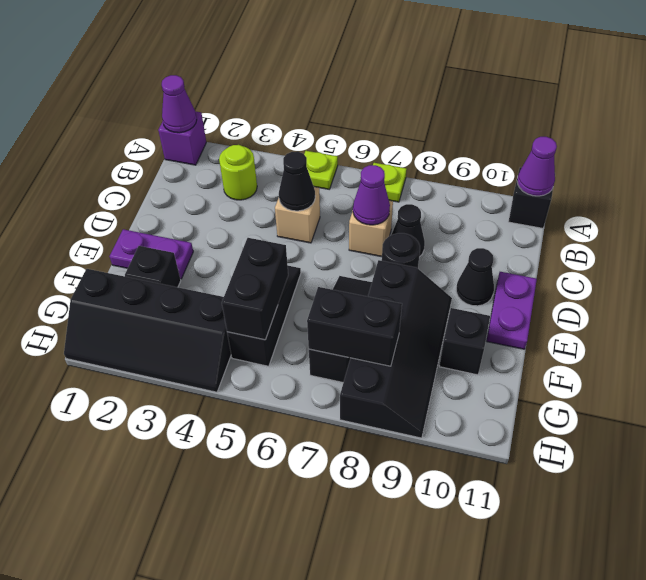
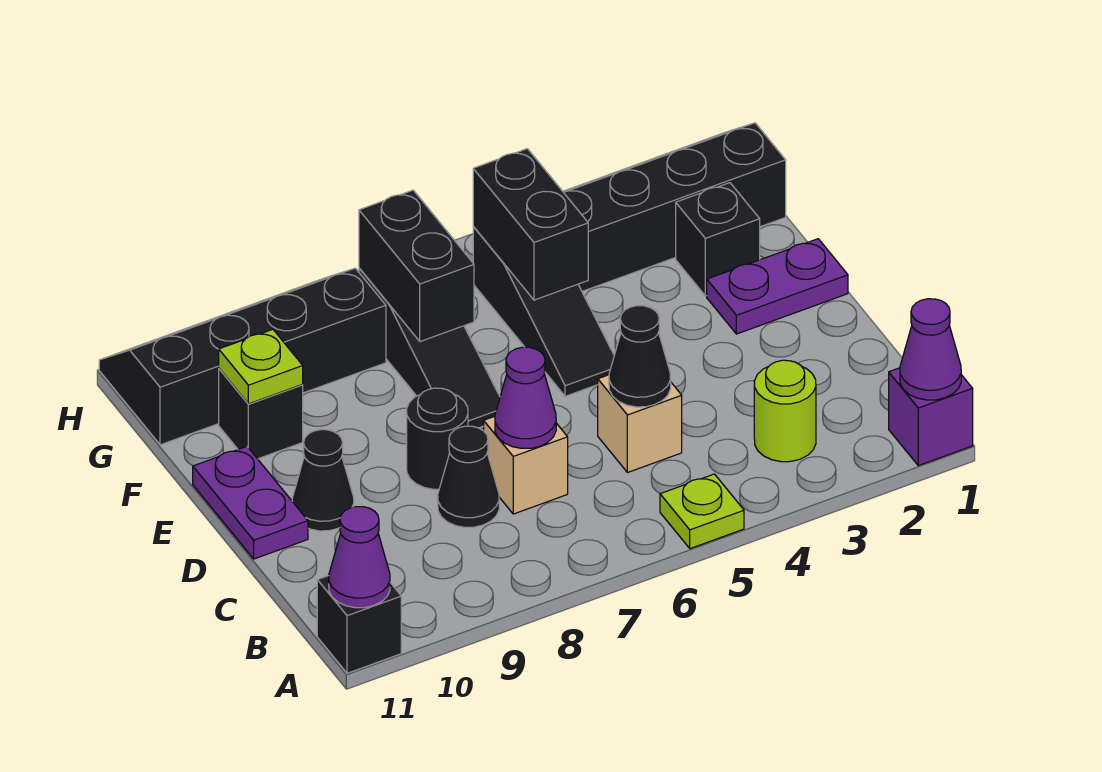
lime 1x1 plate [373,163,407,202] -> lime 1x1 plate moved to [219,329,303,404]
black 2x4 slope [340,260,452,438] -> black 2x4 slope turned to [99,268,386,445]
black 1x2 brick [307,287,402,366] -> black 1x2 brick turned to [359,190,474,342]

